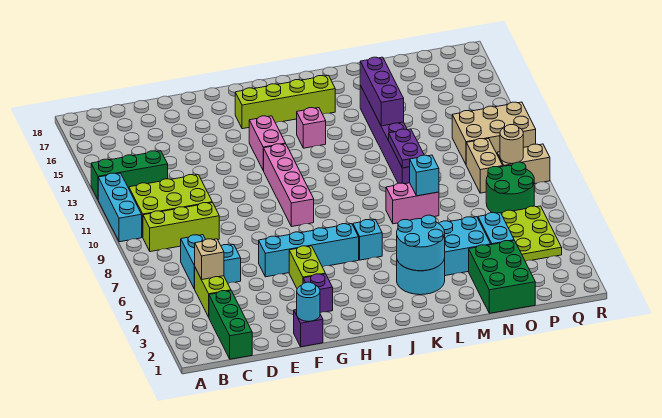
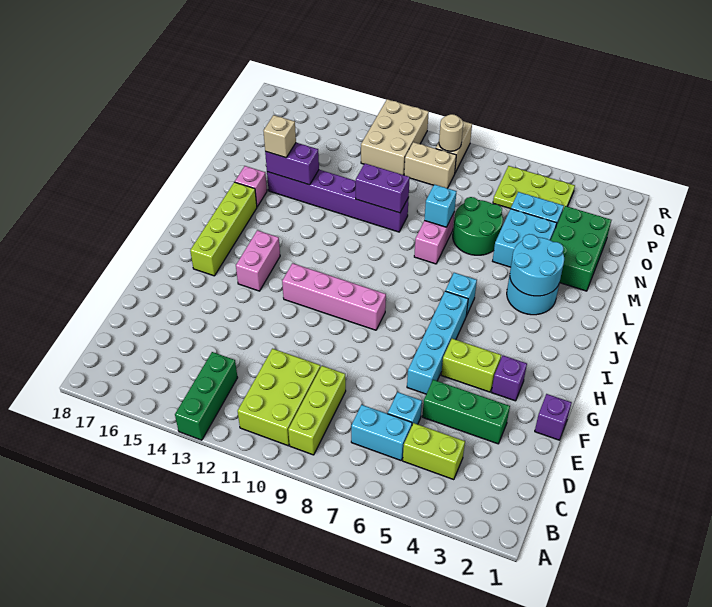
cyan 1x3 brick [98,173,142,242] -> none
green 1x3 brick [209,291,252,359] -> green 1x3 brick moved to [422,380,510,444]
tan 1x1 brick [195,239,224,279] -> tan 1x1 brick moved to [264,115,296,158]
cyan 1x1 round brick [297,282,320,321] -> none
pink 1x2 brick [249,116,286,170] -> pink 1x2 brick turned to [236,230,280,291]
pink 1x1 brick [297,108,326,148] -> pink 1x1 brick moved to [235,166,267,207]
purple 1x2 plate [389,129,424,168] -> purple 1x2 brick [356,164,410,213]
purple 1x3 brick [360,57,404,126] -> purple 1x2 brick [265,143,319,185]
green 2x3 brick [469,241,535,313] -> green 2x3 brick turned to [551,206,611,291]
green 2x2 round brick [486,162,534,213] -> green 2x2 round brick moved to [453,197,503,255]

